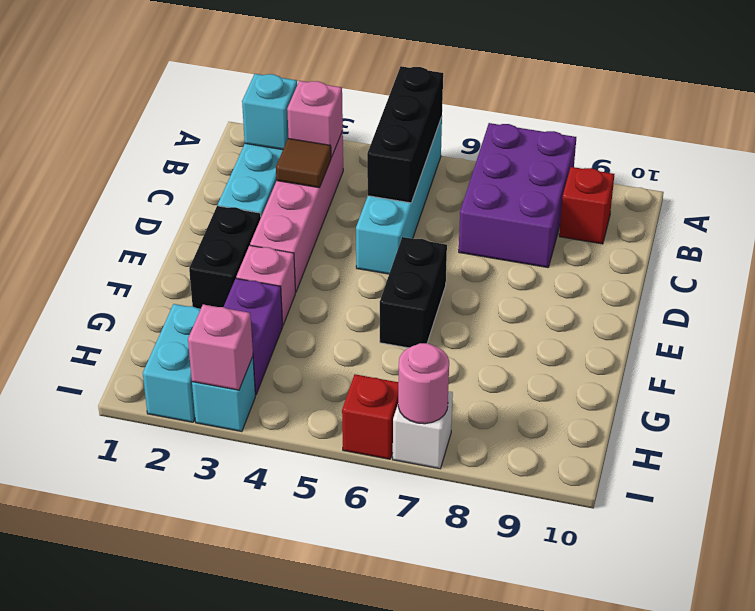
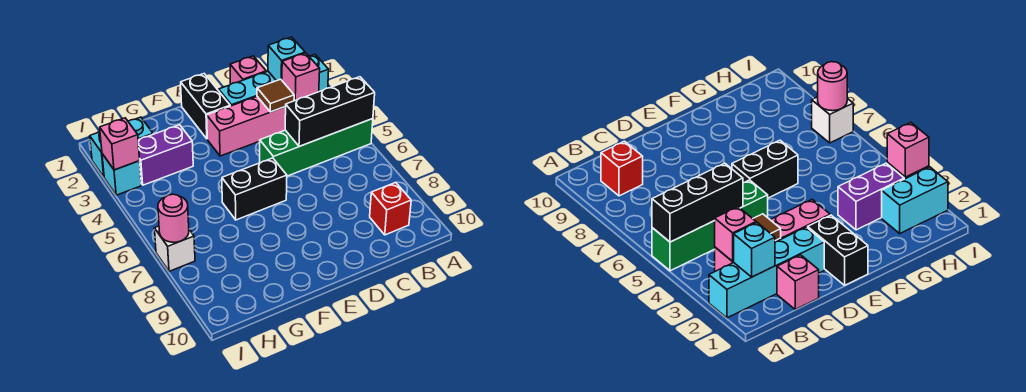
cyan 1x4 brick [356,117,442,274] -> green 1x4 brick [260,119,373,176]
purple 2x3 brick [459,123,576,268] -> none
black 1x2 brick [189,206,261,309] -> black 1x2 brick turned to [181,74,230,139]
pink 1x1 brick [236,246,295,325] -> pink 1x1 brick moved to [230,56,266,84]
red 1x1 brick [342,374,398,459] -> none

